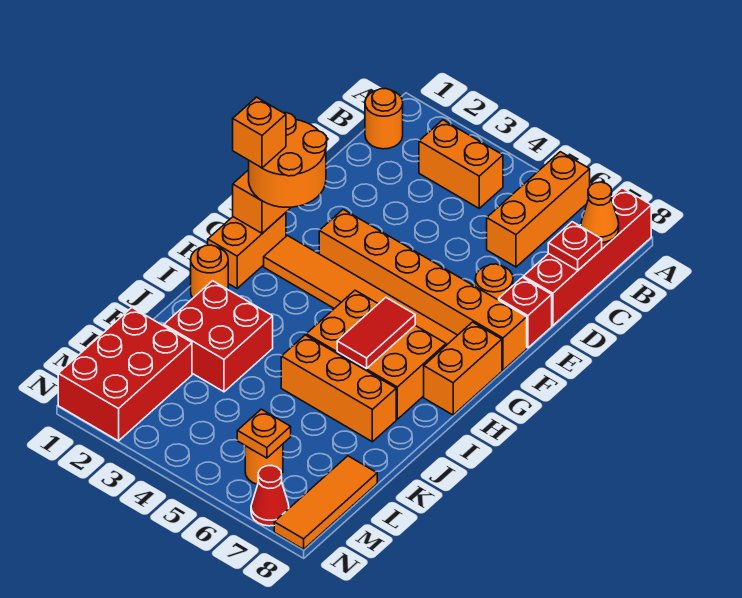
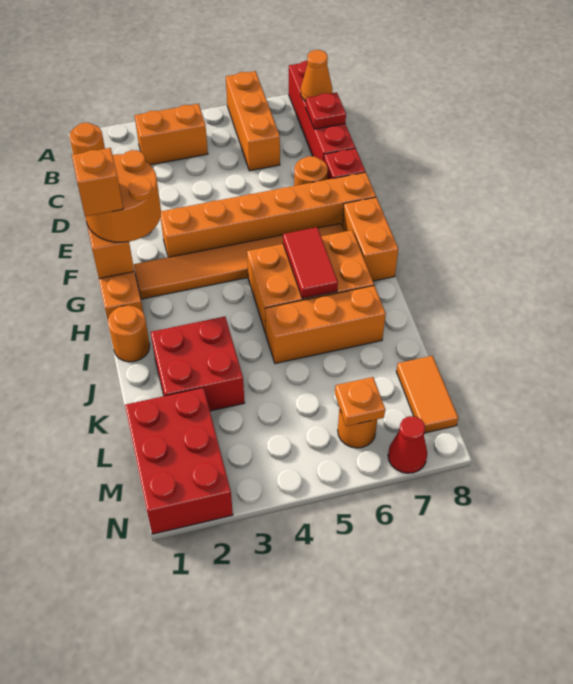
orange 1x3 tile [274,456,377,549] -> orange 1x2 tile [396,356,458,433]

